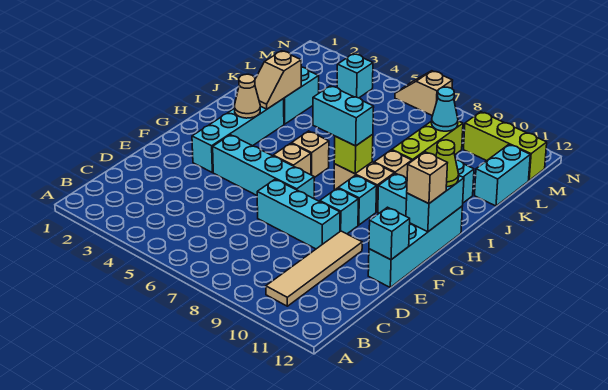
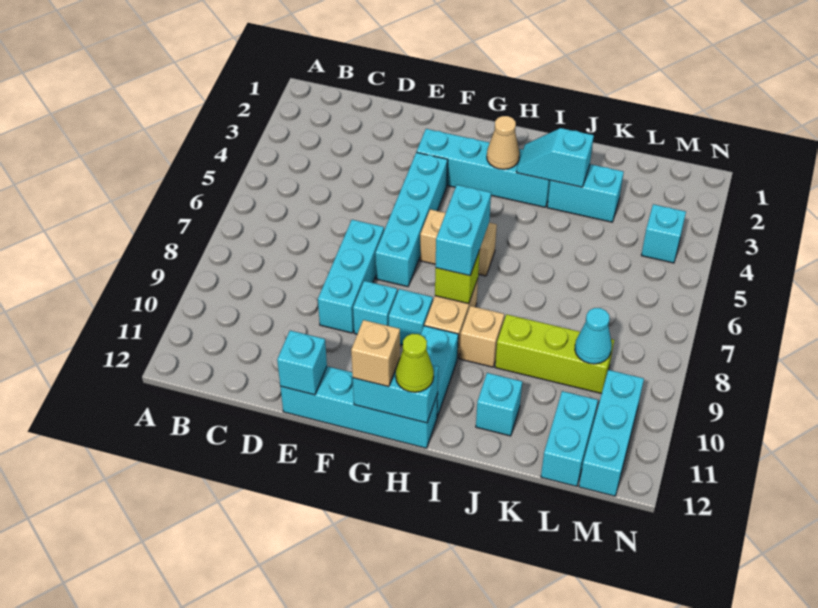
tan 1x4 tile [266,231,362,306] -> none
tan 1x2 slope [255,51,301,109] -> cyan 1x2 slope [516,128,594,187]
cyan 1x2 brick [475,145,530,206] -> cyan 1x2 brick turned to [541,391,598,486]
lime 1x3 brick [464,112,547,180] -> cyan 1x3 brick [579,370,644,496]
tan 1x2 slope [395,71,453,116] -> none

